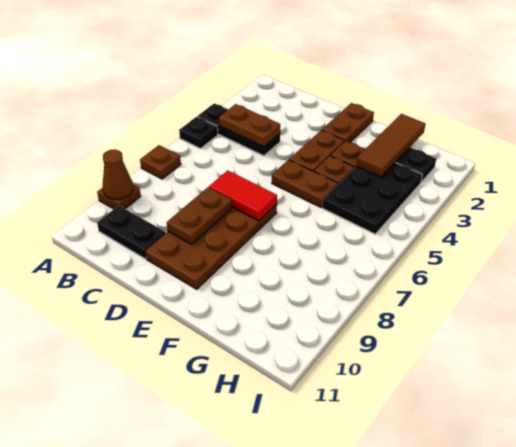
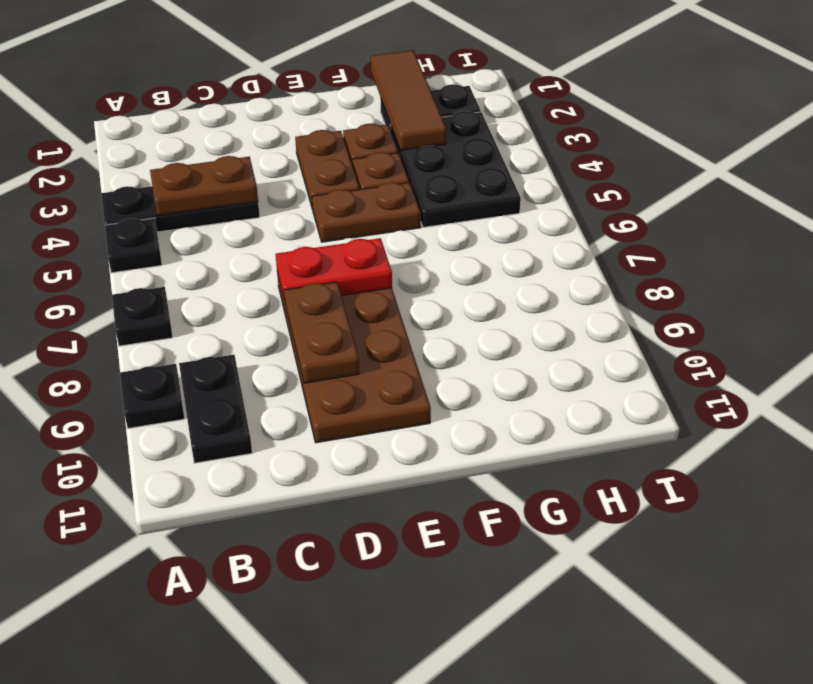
brown 1x1 plate [140,145,181,179] -> black 1x1 plate [112,287,173,346]
brown 1x1 plate [97,184,141,209] -> black 1x1 plate [120,364,185,428]
brown 1x1 cone [103,149,133,199] -> none
black 1x2 plate [97,206,166,259] -> black 1x2 plate turned to [179,355,252,463]
red 1x2 tile [209,170,277,221] -> red 1x2 plate [276,238,392,302]
brown 1x2 plate [322,103,374,143] -> none

